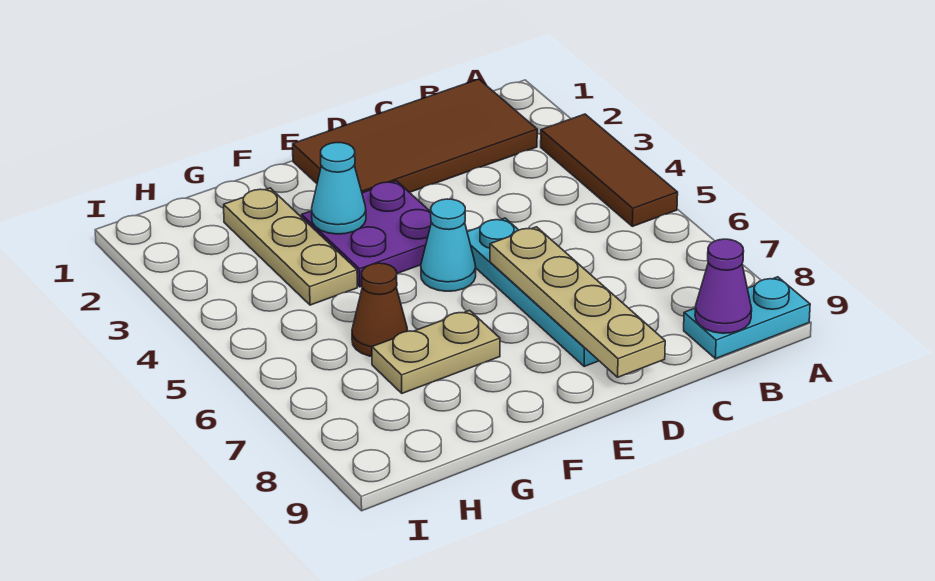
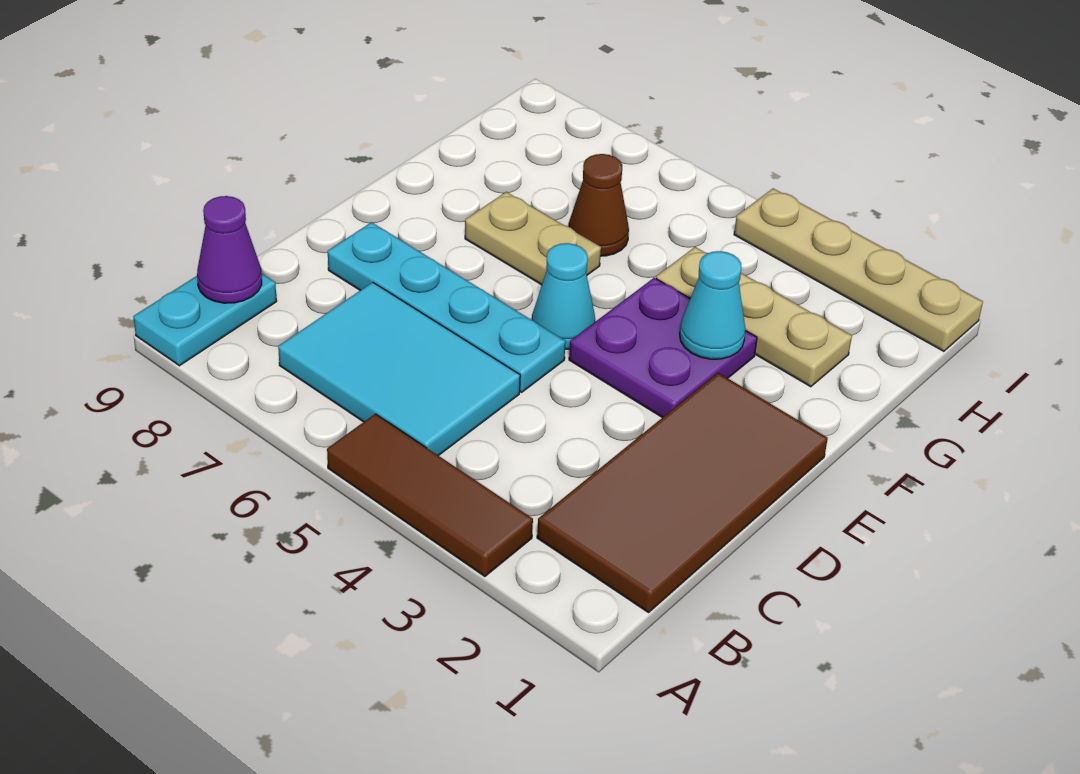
none -> cyan 2x3 tile [278,282,520,456]
tan 1x4 plate [490,227,665,377] -> tan 1x4 plate moved to [734,189,983,351]
tan 1x2 plate [372,310,500,393] -> tan 1x2 plate turned to [465,192,601,285]

